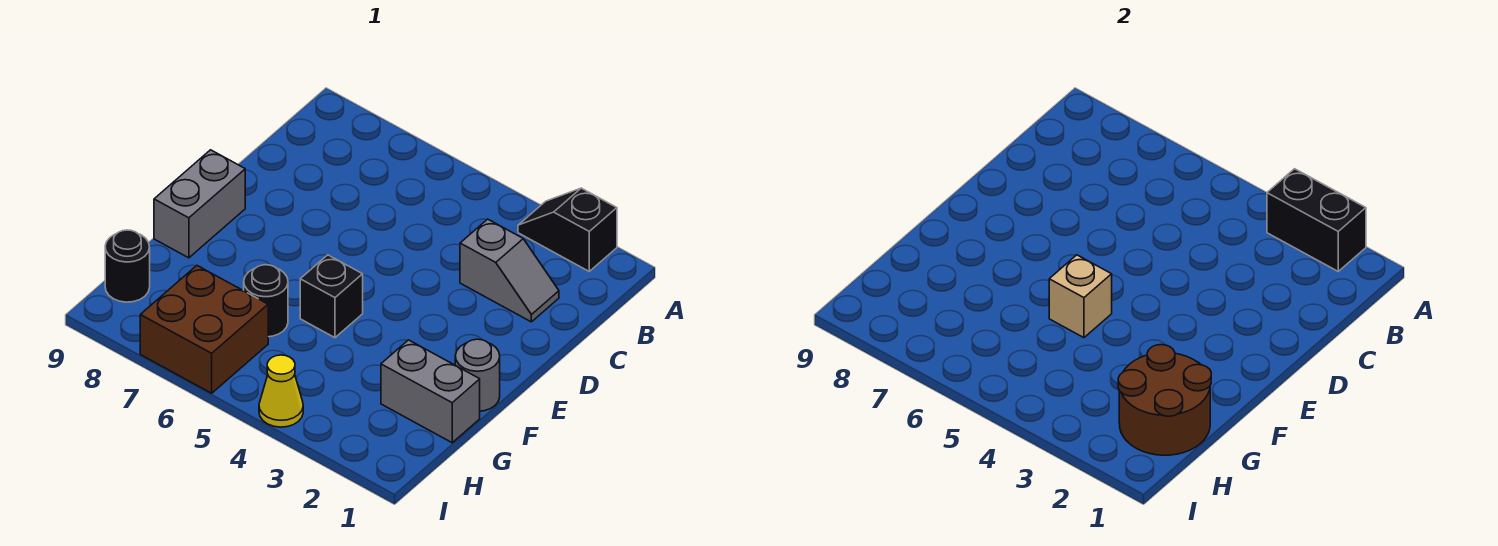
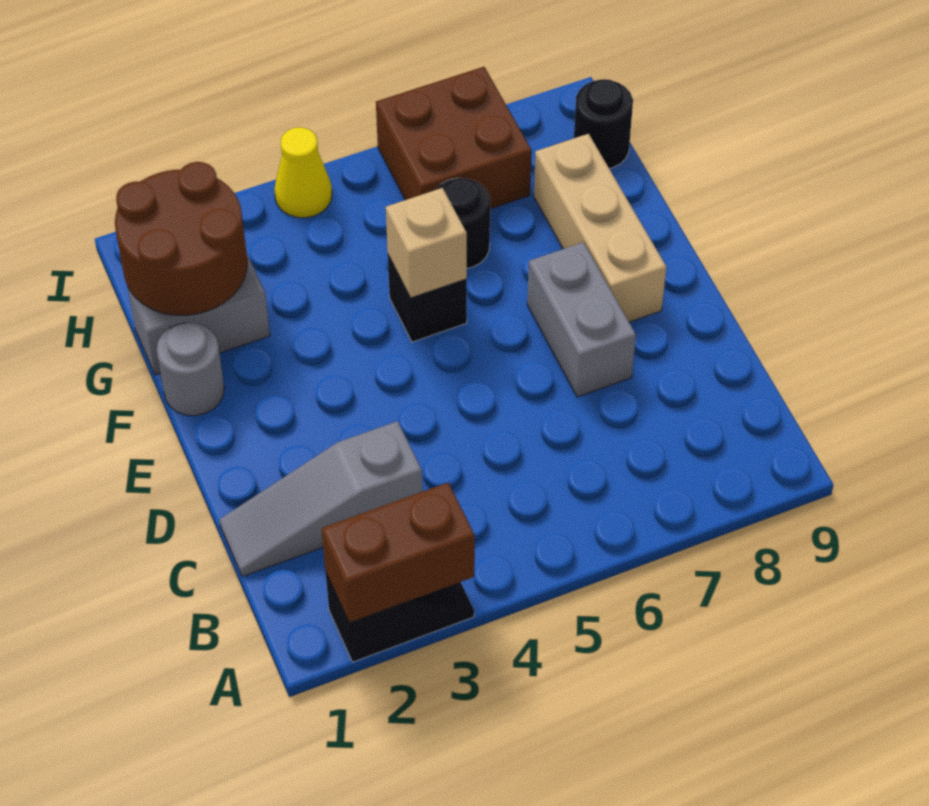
black 1x2 brick [1267,169,1366,271] -> brown 1x2 brick [322,482,475,623]
grey 1x2 slope [460,219,559,322] -> grey 1x3 slope [219,421,422,577]
none -> tan 1x3 brick [534,134,666,322]
grey 1x2 brick [154,150,245,258] -> grey 1x2 brick moved to [527,242,636,397]

